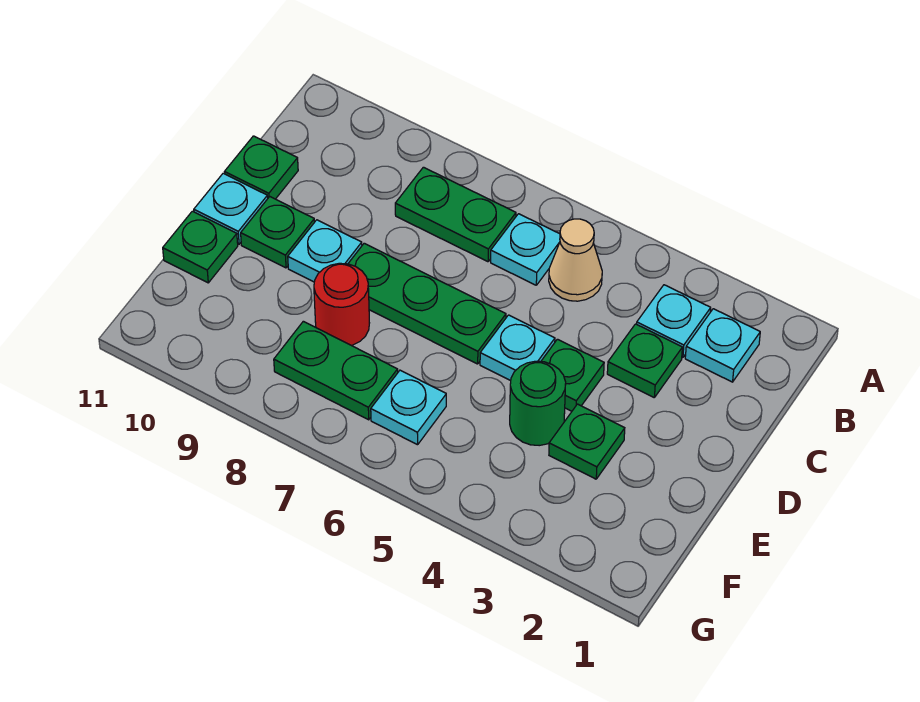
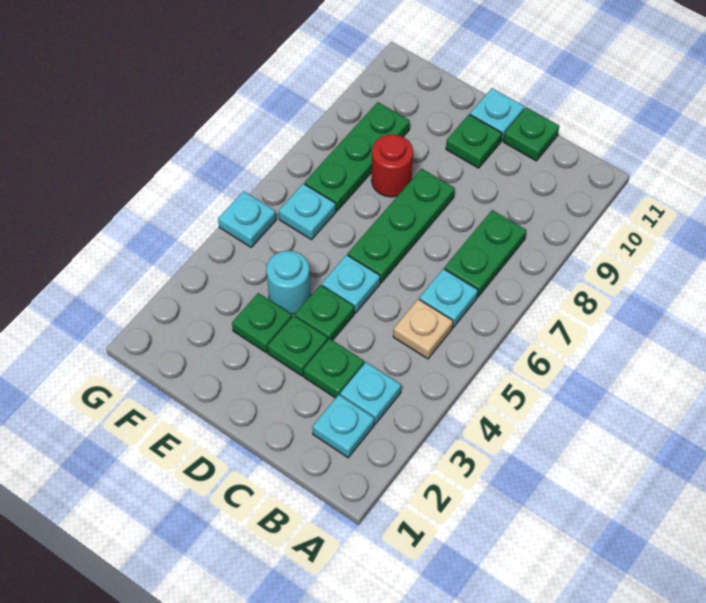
tan 1x1 cone [549,219,602,301] -> tan 1x1 plate [393,299,453,359]
cyan 1x1 plate [288,220,362,282] -> cyan 1x1 plate moved to [218,191,276,247]
green 1x1 round brick [510,361,566,446] -> cyan 1x1 round brick [266,251,311,314]
green 1x1 plate [163,211,238,283] -> green 1x1 plate moved to [267,316,328,376]
green 1x2 plate [274,321,398,420] -> green 1x3 plate [304,102,410,211]

